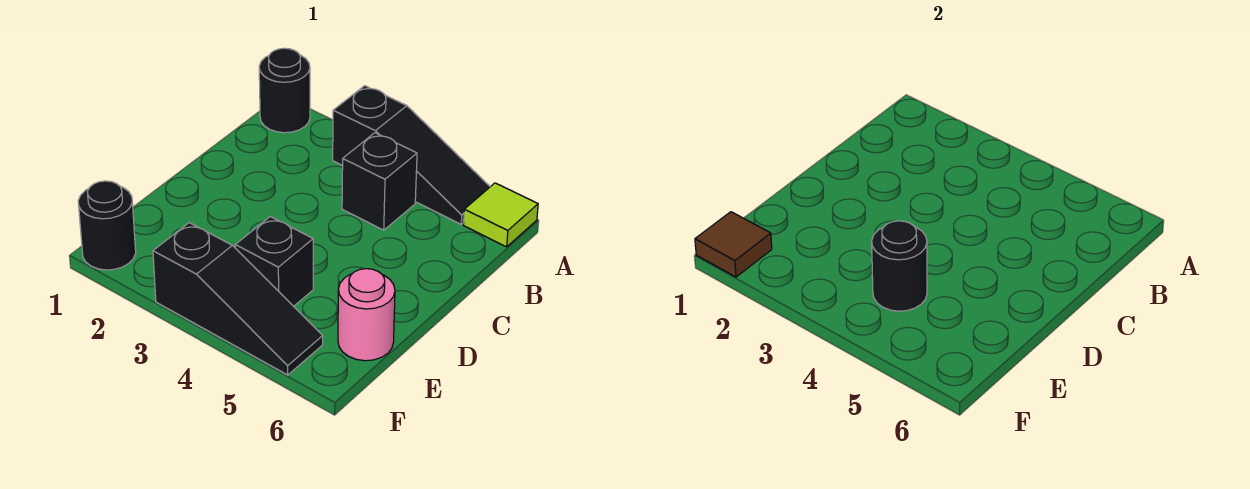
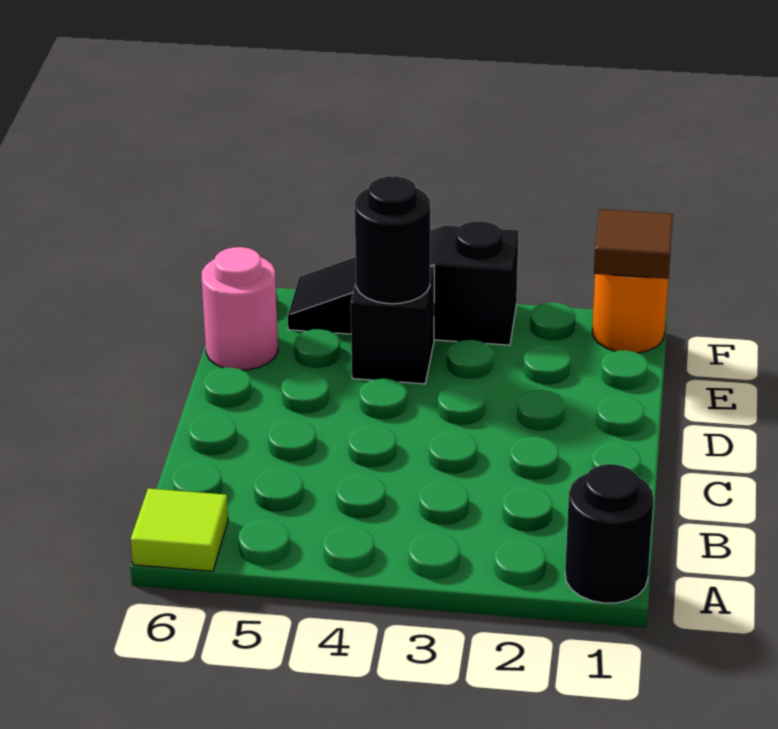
black 1x3 slope [333,86,490,224] -> none
black 1x1 brick [342,133,417,230] -> none
black 1x1 round brick [78,181,136,270] -> orange 1x1 round brick [592,274,668,353]

